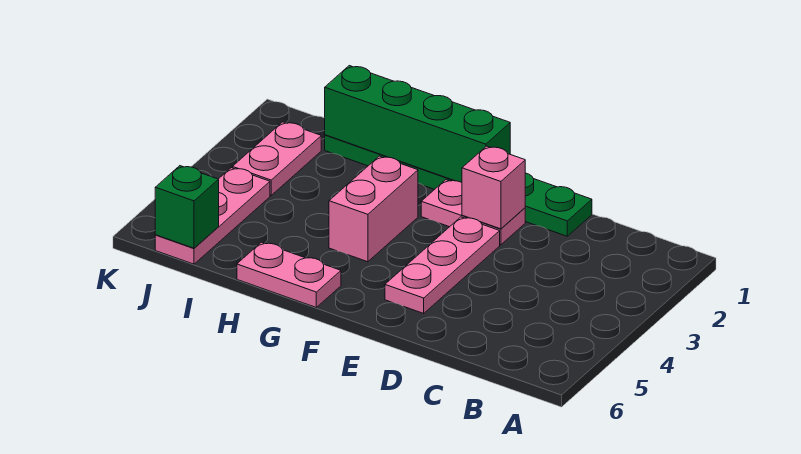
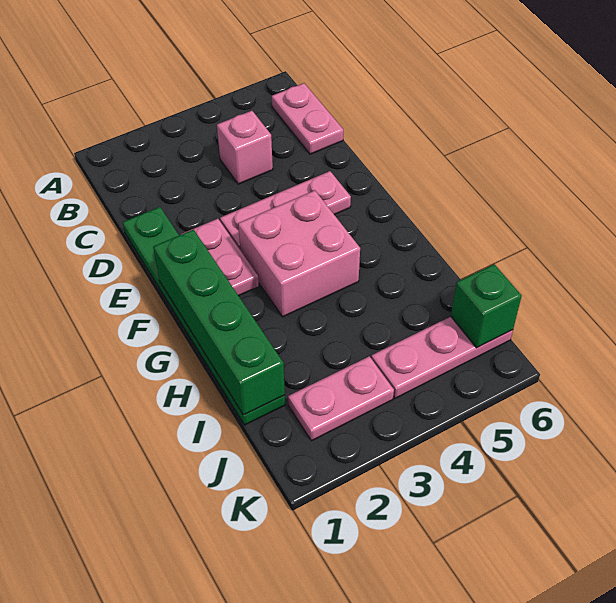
pink 1x1 brick [462,146,525,229] -> pink 1x1 brick moved to [217,111,273,184]
pink 1x2 brick [329,156,418,262] -> pink 2x2 brick [238,190,360,317]
pink 1x2 plate [237,242,341,307] -> pink 1x2 plate moved to [272,83,343,154]

